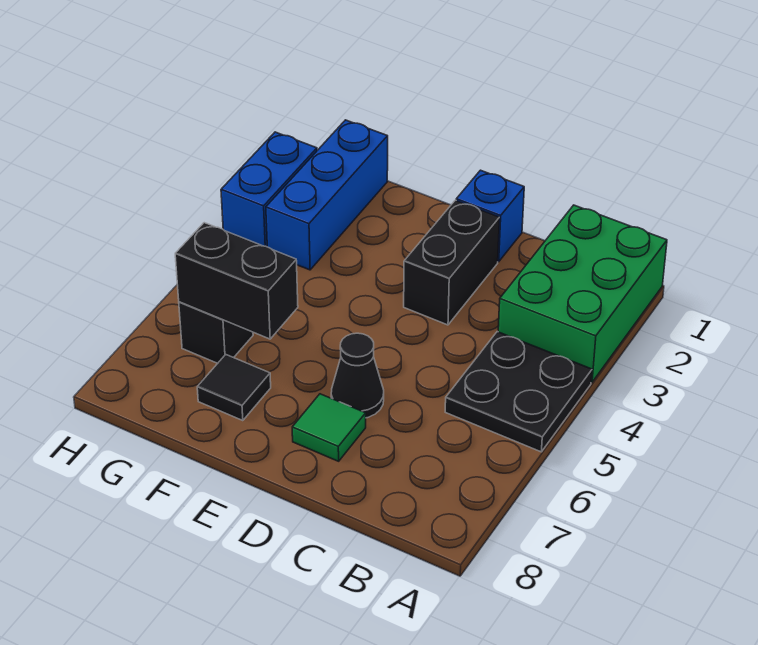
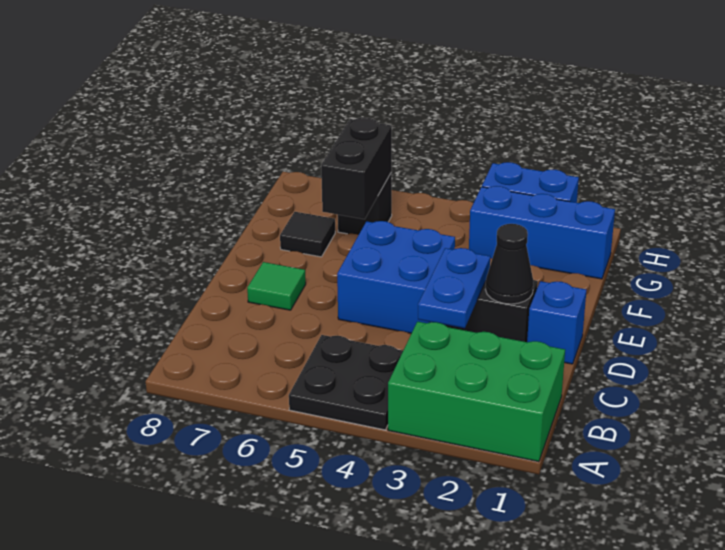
none -> blue 1x2 plate [418,248,490,328]
none -> blue 2x2 brick [337,221,455,333]
black 1x1 cone [331,333,384,418] -> black 1x1 cone moved to [485,224,533,304]

